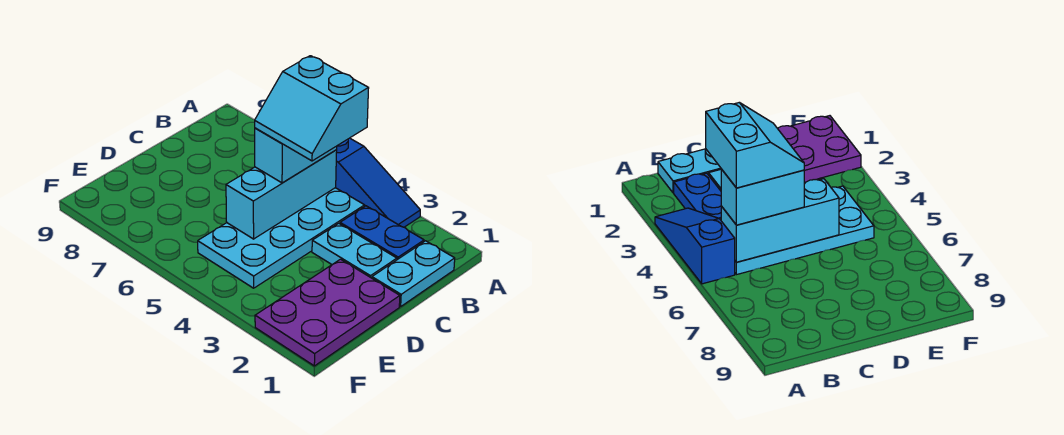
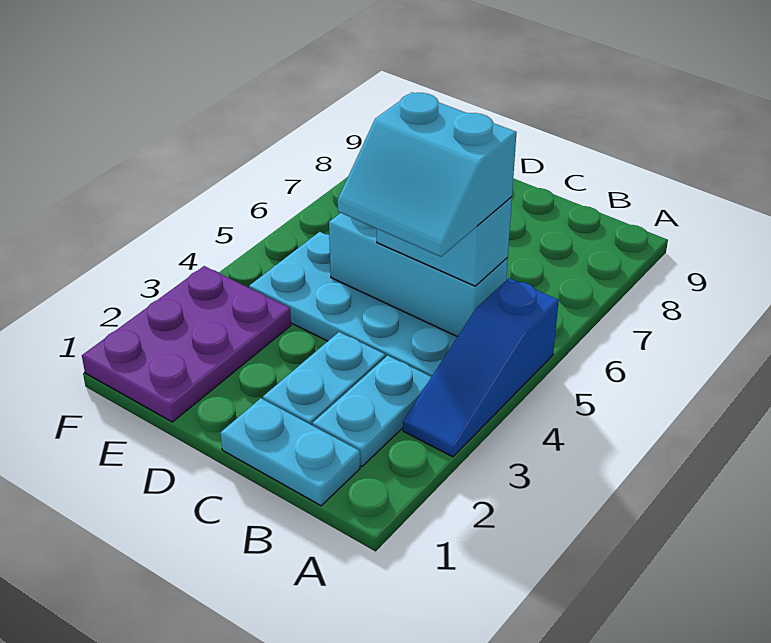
blue 1x2 plate [340,206,424,260] -> cyan 1x2 plate [312,356,431,467]
cyan 2x2 slope [255,56,369,161] -> cyan 2x2 slope turned to [337,92,517,257]
purple 2x3 plate [255,259,400,366] -> purple 2x3 plate turned to [82,266,291,422]

